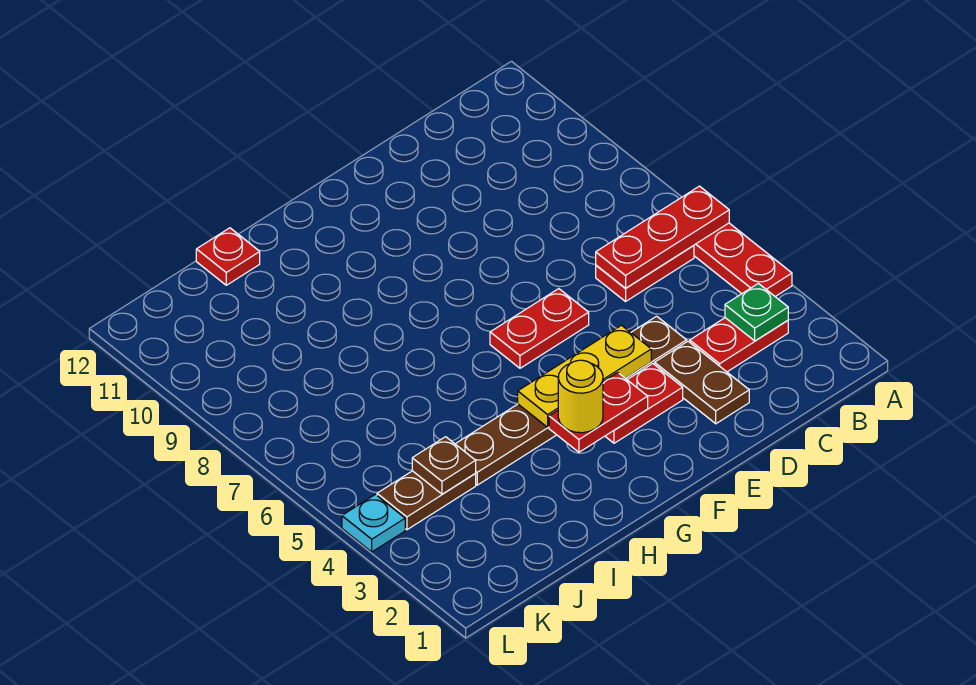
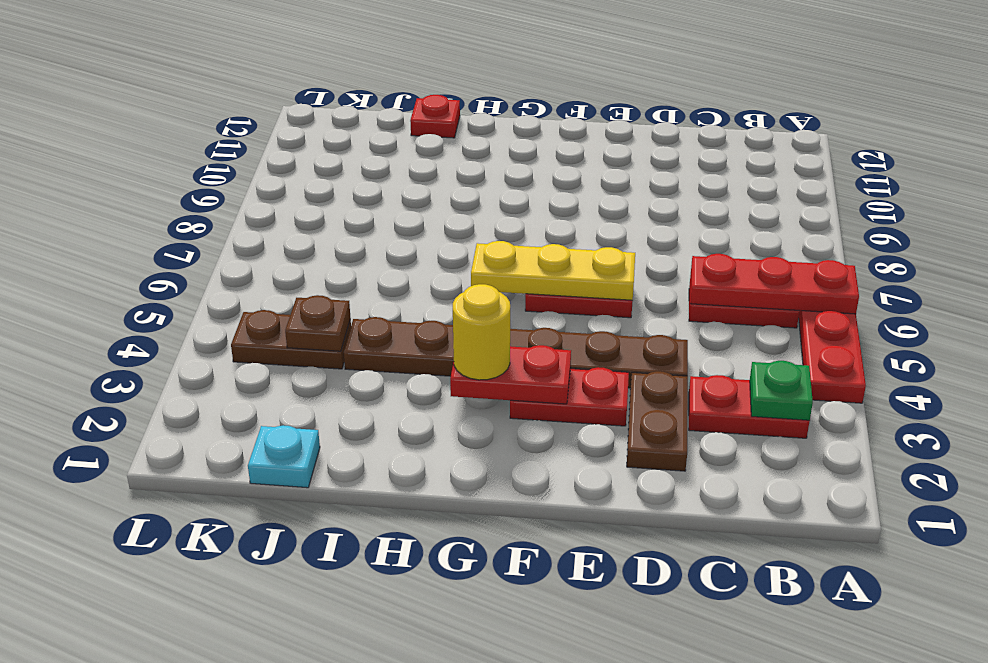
yellow 1x3 plate [518,325,651,427] -> yellow 1x3 plate moved to [471,241,635,300]
cyan 1x1 plate [342,494,405,552] -> cyan 1x1 plate moved to [248,425,320,488]

